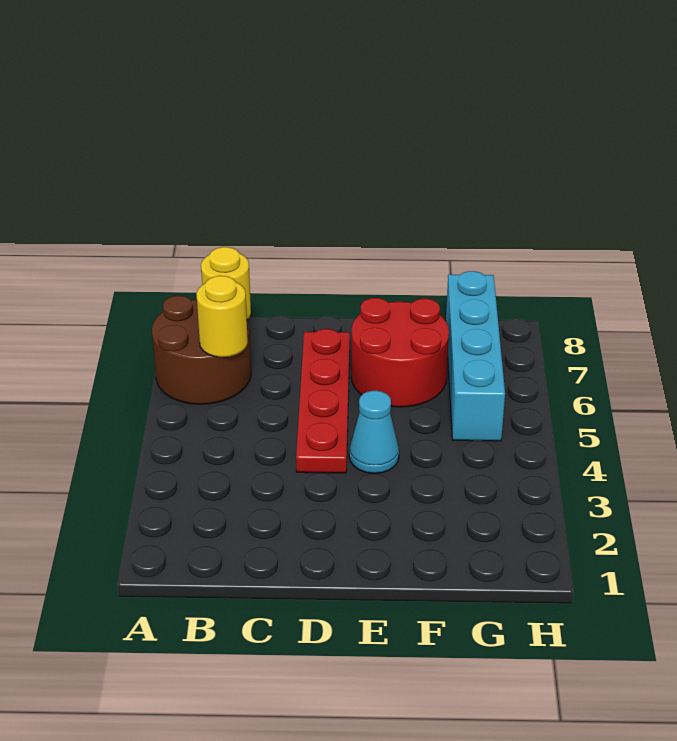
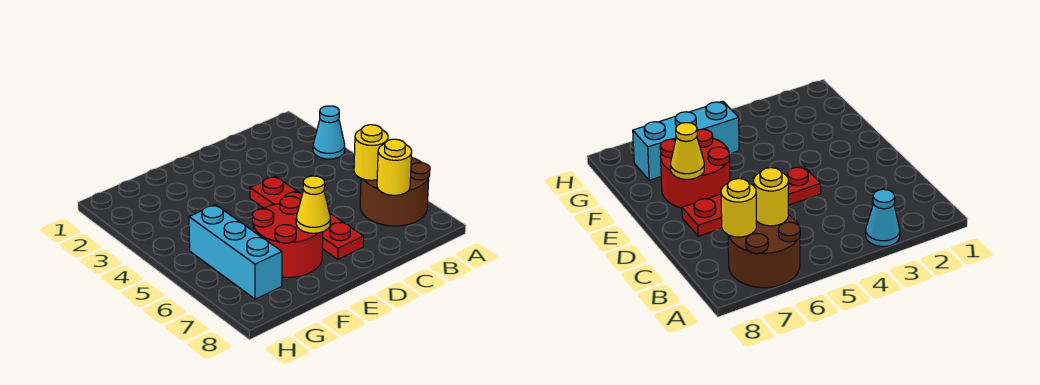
cyan 1x1 cone [349,391,399,473] -> cyan 1x1 cone moved to [313,106,345,159]
none -> yellow 1x1 cone [296,176,330,233]
cyan 1x4 brick [446,271,505,441] -> cyan 1x3 brick [189,205,282,299]

